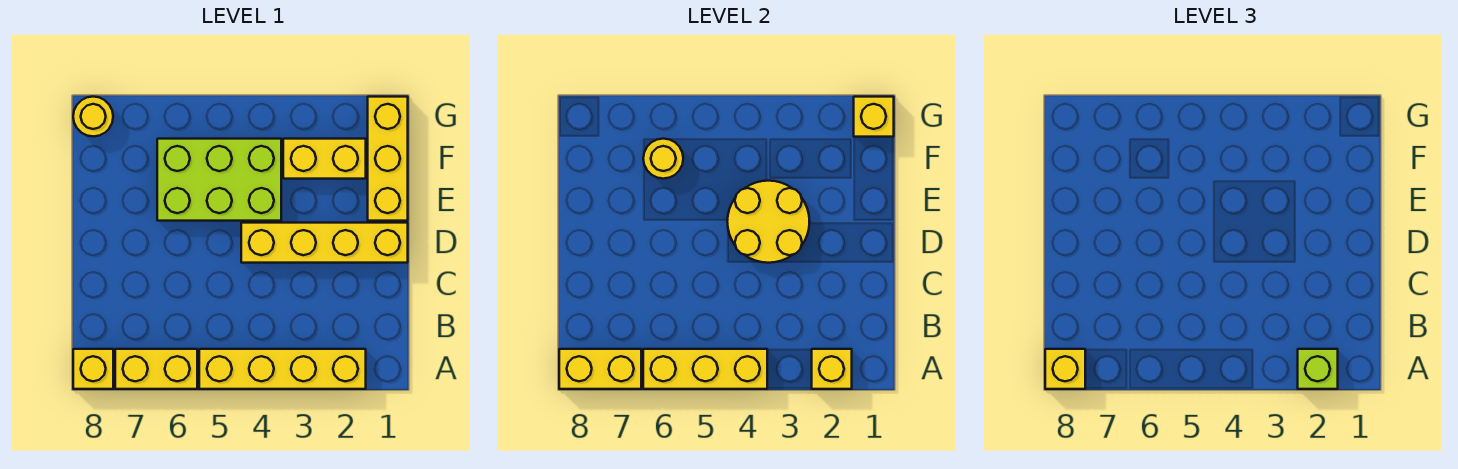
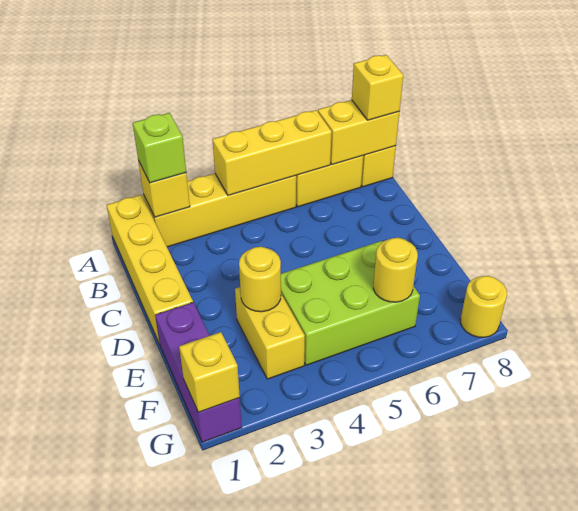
yellow 1x4 brick [241,223,408,263] -> yellow 1x4 brick turned to [107,195,193,344]
yellow 2x2 round brick [727,181,810,263] -> yellow 1x1 round brick [239,247,281,312]
yellow 1x3 brick [368,97,408,221] -> purple 1x3 brick [155,302,242,442]
yellow 1x2 brick [283,139,366,179] -> yellow 1x2 brick turned to [235,287,305,379]

